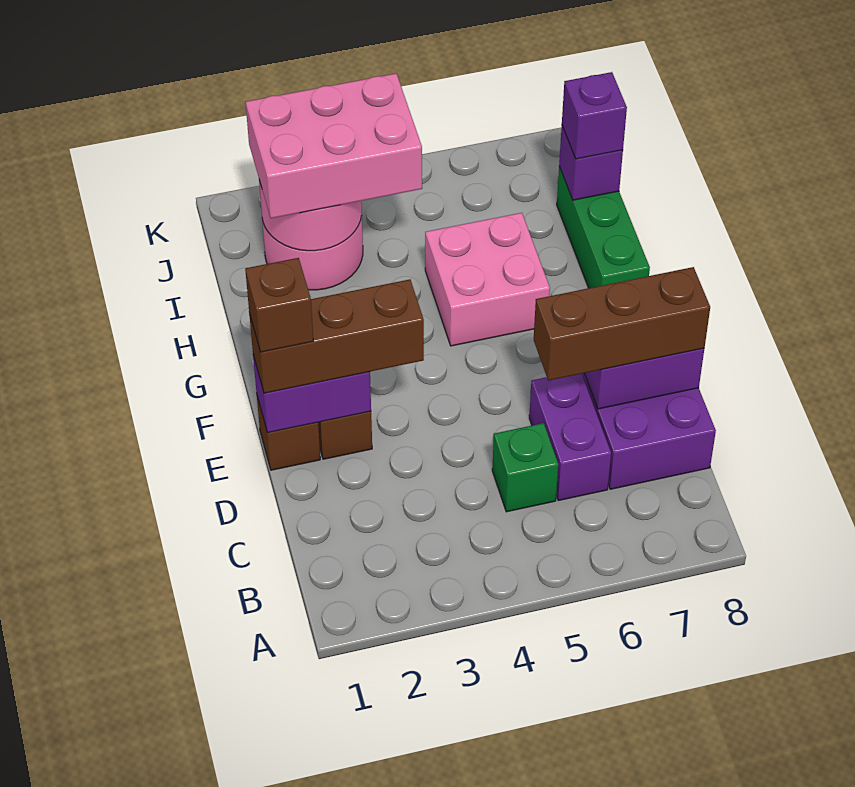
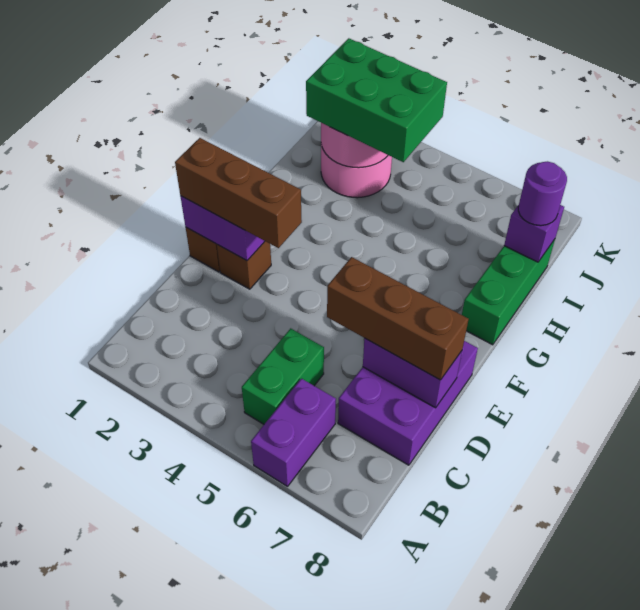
green 1x1 brick [492,423,558,512] -> green 1x2 brick [242,328,324,424]
purple 1x2 brick [529,374,611,501] -> purple 1x2 brick moved to [251,379,336,487]
brown 1x1 brick [245,258,313,352] -> none
pink 2x2 brick [425,213,550,346] -> none
pink 2x3 brick [246,74,422,218] -> green 2x3 brick [306,38,447,162]
purple 1x1 brick [562,72,627,159] -> purple 1x1 round brick [518,161,567,226]

